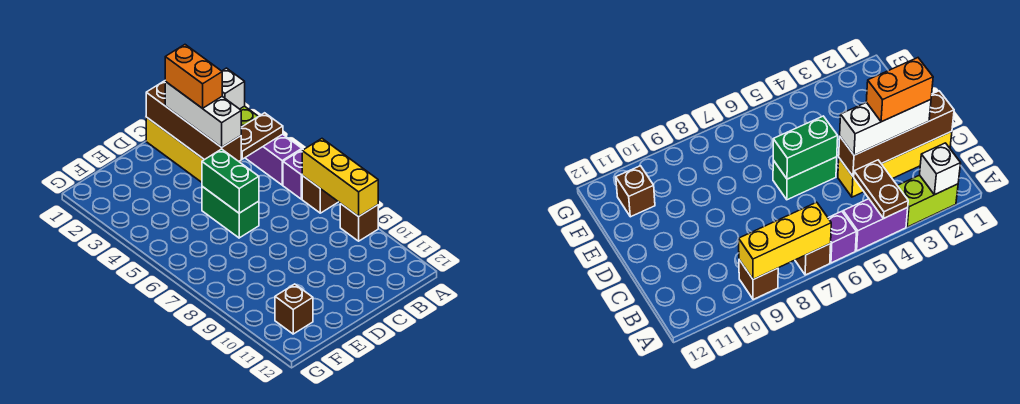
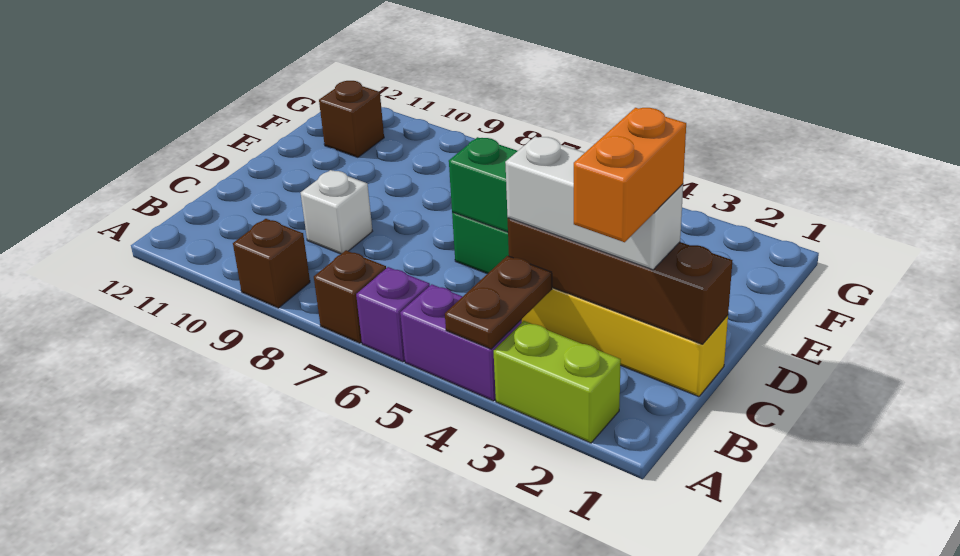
white 1x1 brick [222,68,245,109] -> white 1x1 brick moved to [301,170,372,254]
yellow 1x3 brick [302,139,378,217] -> none
orange 1x2 brick [165,45,222,108] -> orange 1x2 brick turned to [574,108,686,242]

